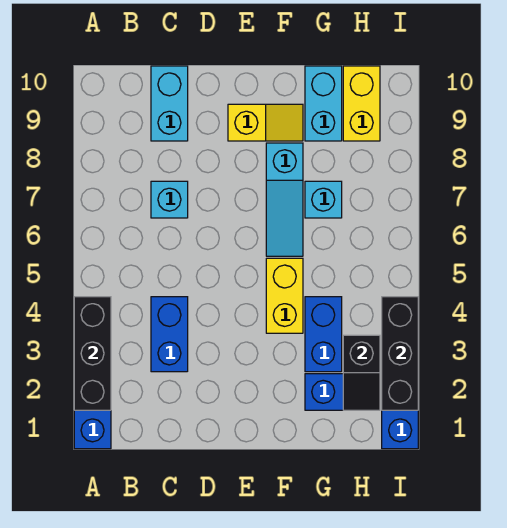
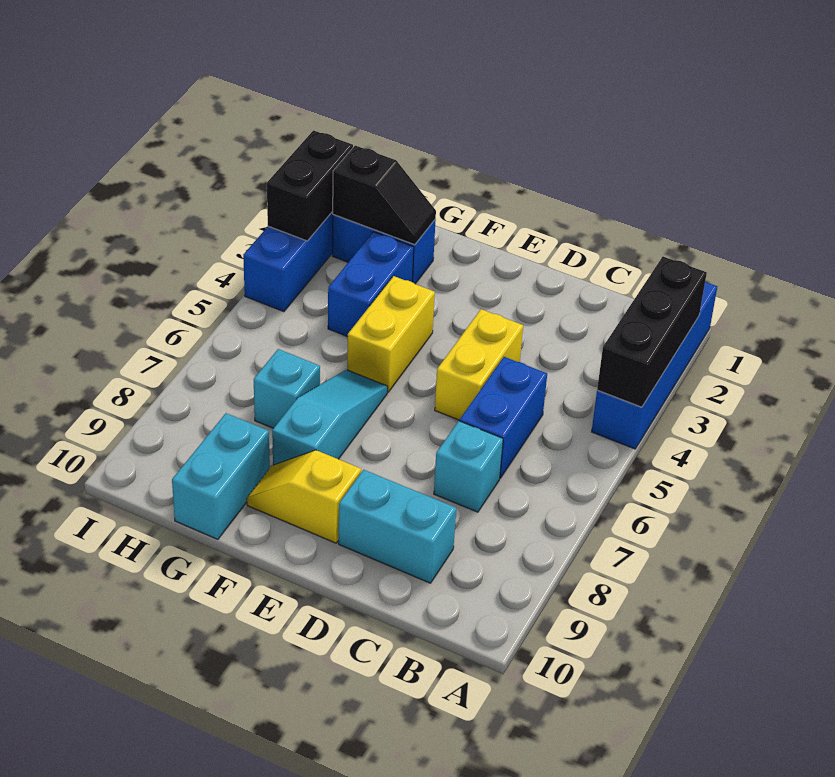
blue 1x2 brick [151,297,188,372] -> blue 1x2 brick moved to [460,357,547,478]
cyan 1x2 brick [151,66,188,141] -> cyan 1x2 brick turned to [339,470,456,583]
black 1x2 slope [343,335,380,410] -> black 1x2 slope turned to [332,146,436,245]
yellow 1x2 brick [343,66,380,141] -> yellow 1x2 brick moved to [435,309,523,420]
black 1x3 brick [382,297,418,410] -> black 1x2 brick [267,130,353,241]

